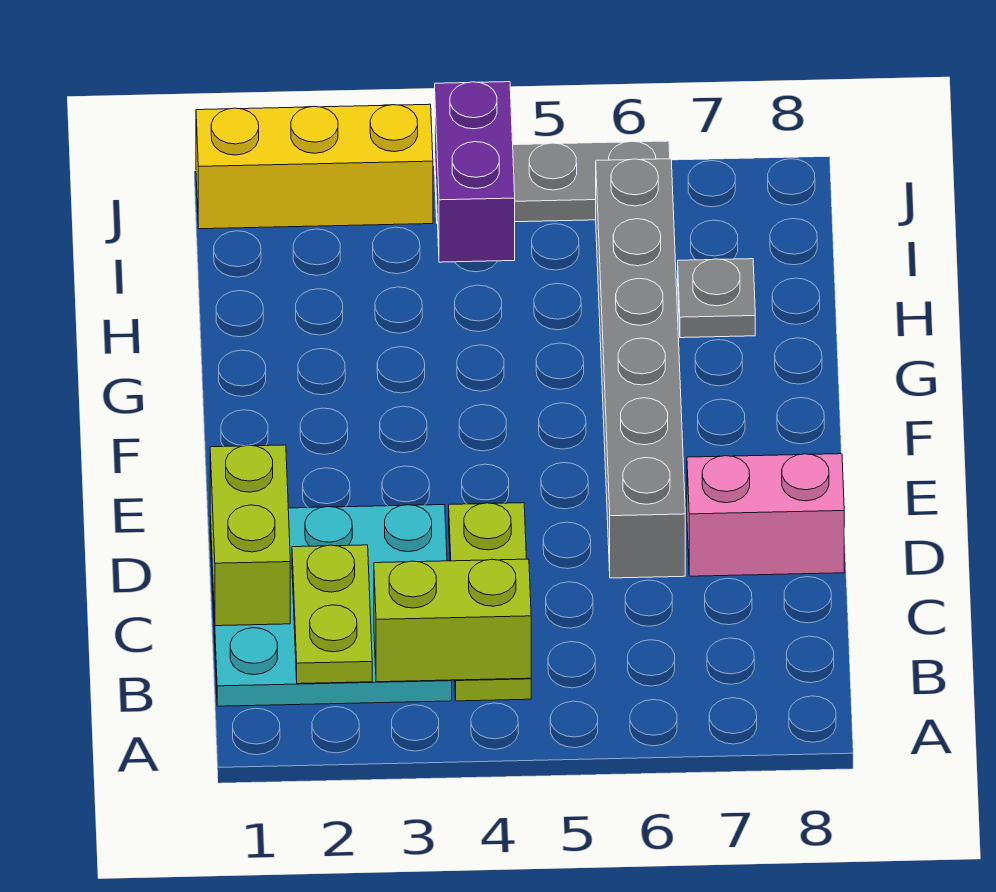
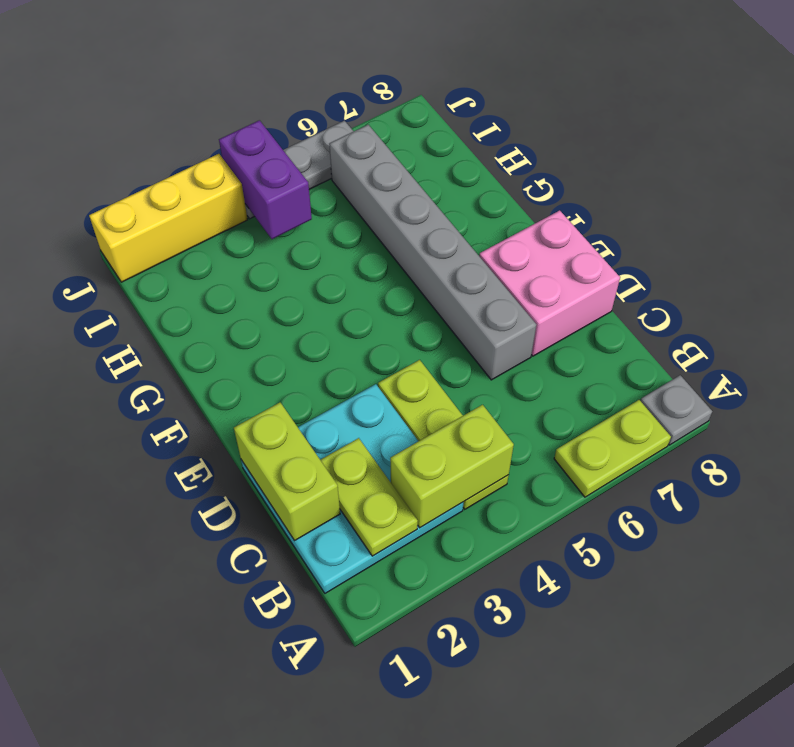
none -> lime 1x2 plate [554,400,671,497]
pink 1x2 brick [687,454,844,576] -> pink 2x2 brick [479,210,620,356]
grey 1x1 plate [678,259,755,338] -> grey 1x1 plate moved to [641,375,712,445]

